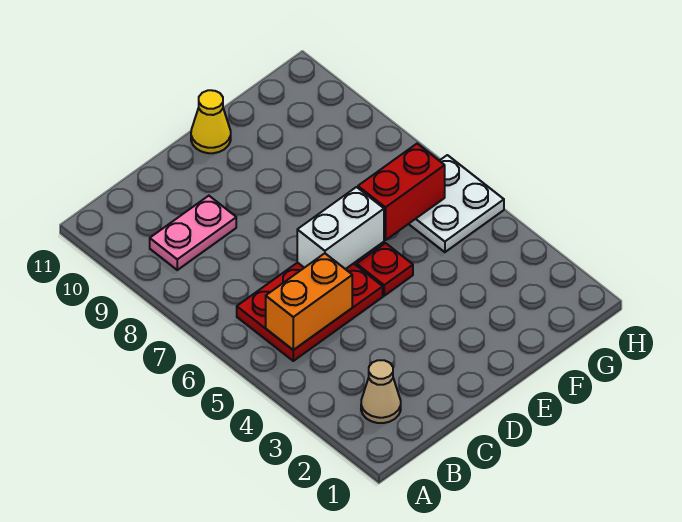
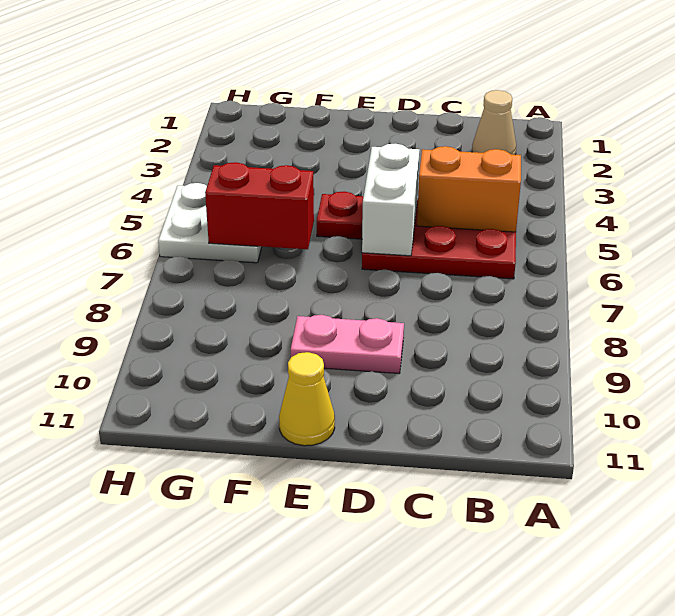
pink 1x2 plate [150,196,236,270] -> pink 1x2 plate moved to [291,315,404,373]
white 1x2 brick [297,187,384,269] -> white 1x2 brick turned to [362,144,419,256]

